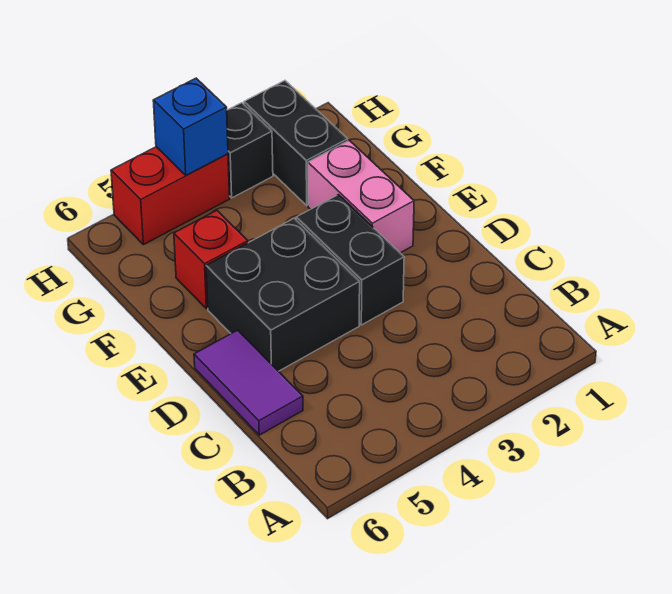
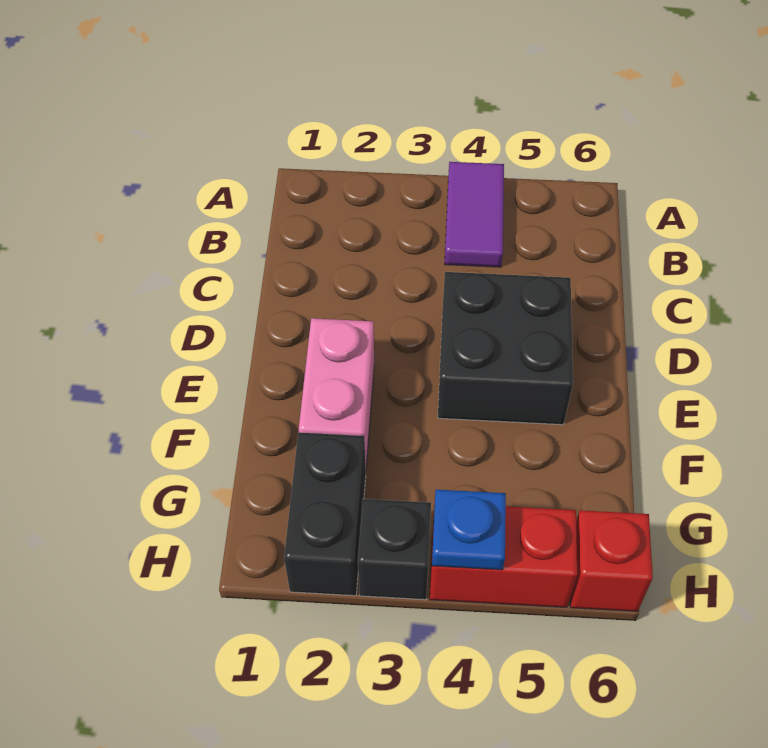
purple 1x2 tile [194,330,303,435] -> purple 1x2 tile moved to [445,162,504,267]
black 1x2 brick [296,195,404,325] -> none
red 1x1 brick [174,210,248,309] -> red 1x1 brick moved to [570,510,653,611]
blue 1x1 brick [153,78,228,175] -> blue 1x1 plate [432,490,506,570]

